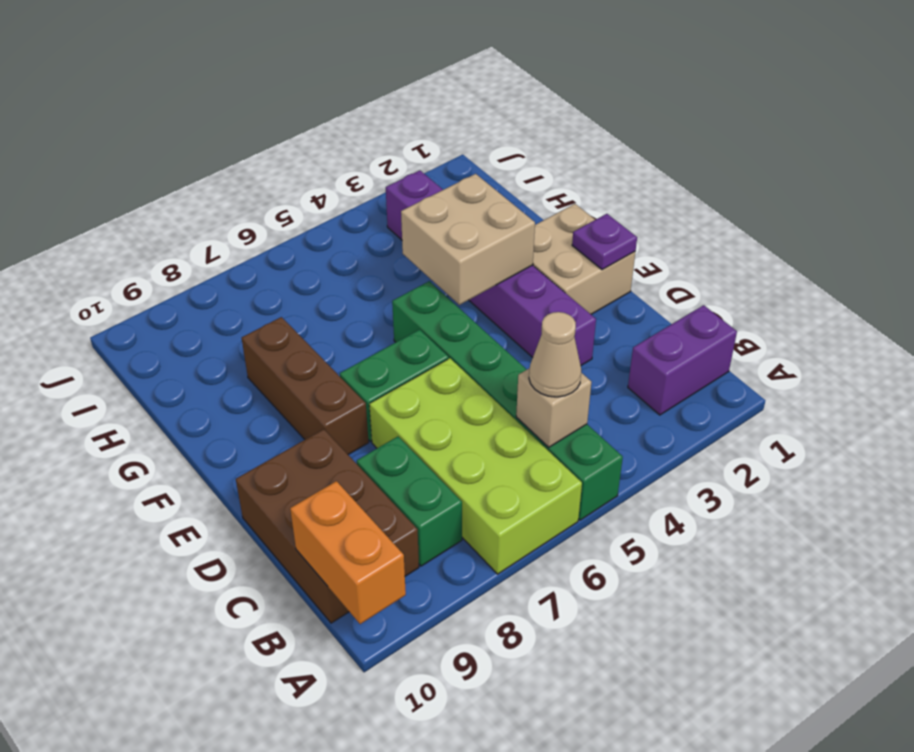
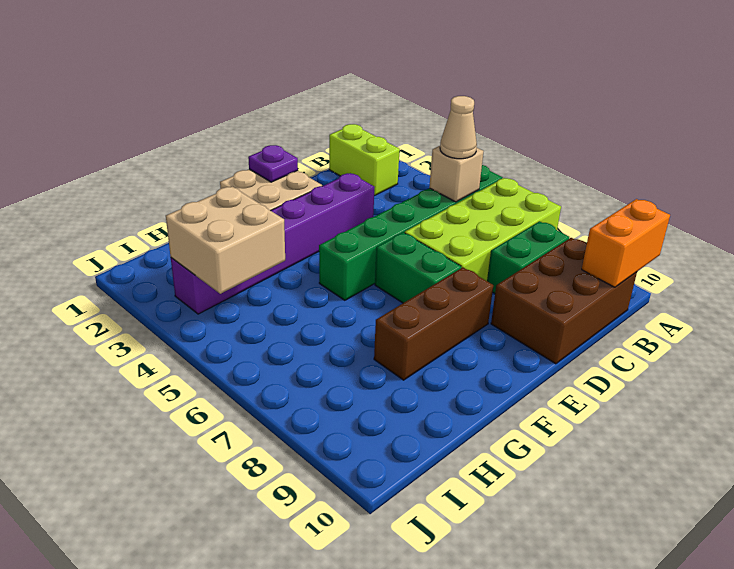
purple 1x2 brick [628,305,737,415] -> lime 1x2 brick [329,124,400,195]
tan 2x2 brick [401,174,535,305] -> tan 2x2 brick moved to [166,186,285,294]

